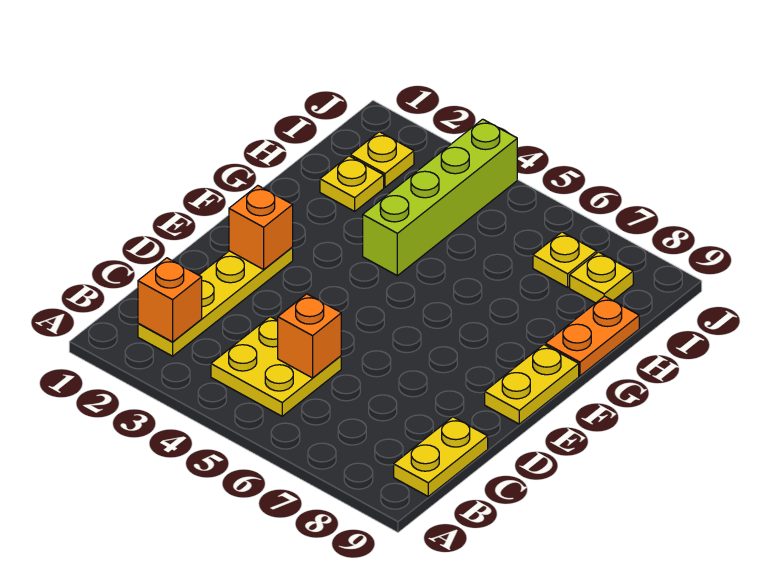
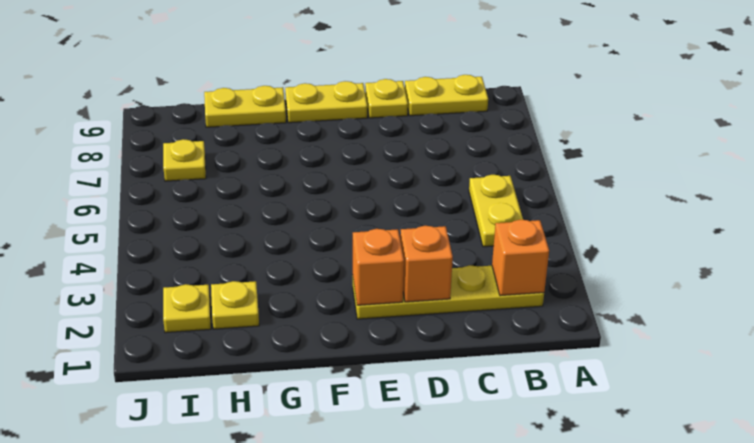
yellow 2x2 plate [211,317,341,416] -> yellow 1x2 plate [469,175,523,247]
orange 1x1 brick [278,294,341,378] -> orange 1x1 brick moved to [400,226,453,302]
lime 1x4 brick [363,119,517,276] -> none
orange 1x2 plate [545,296,639,376] -> yellow 1x2 plate [204,86,286,127]
yellow 1x1 plate [570,252,633,303] -> yellow 1x1 plate moved to [365,79,408,118]

